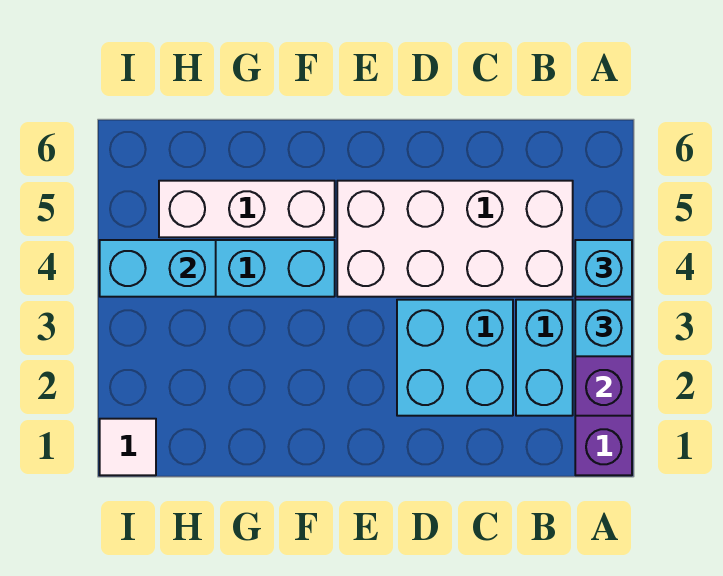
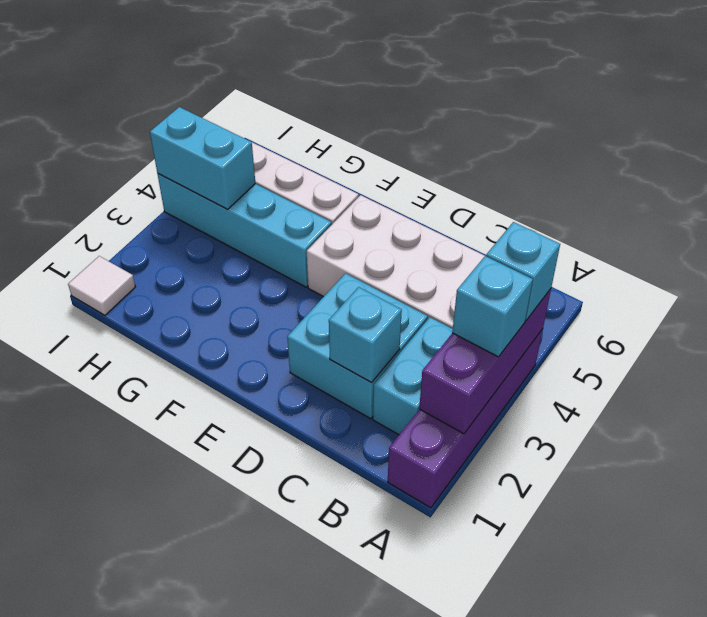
none -> cyan 1x1 brick [329,287,402,383]

